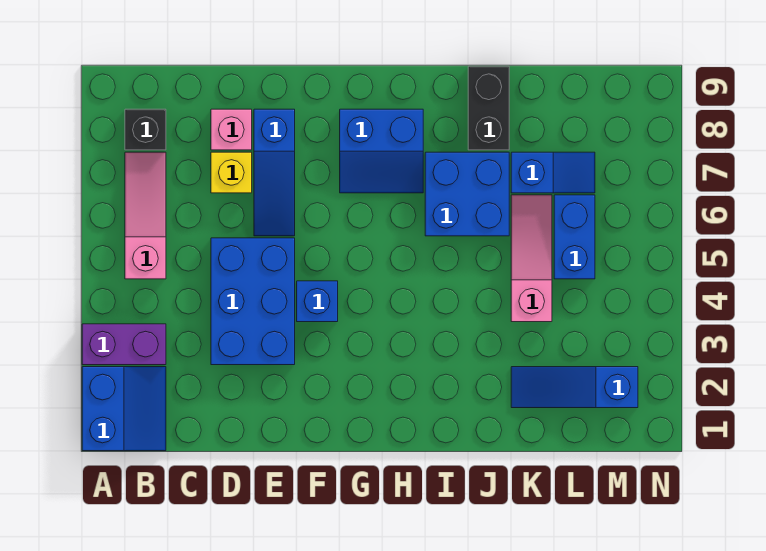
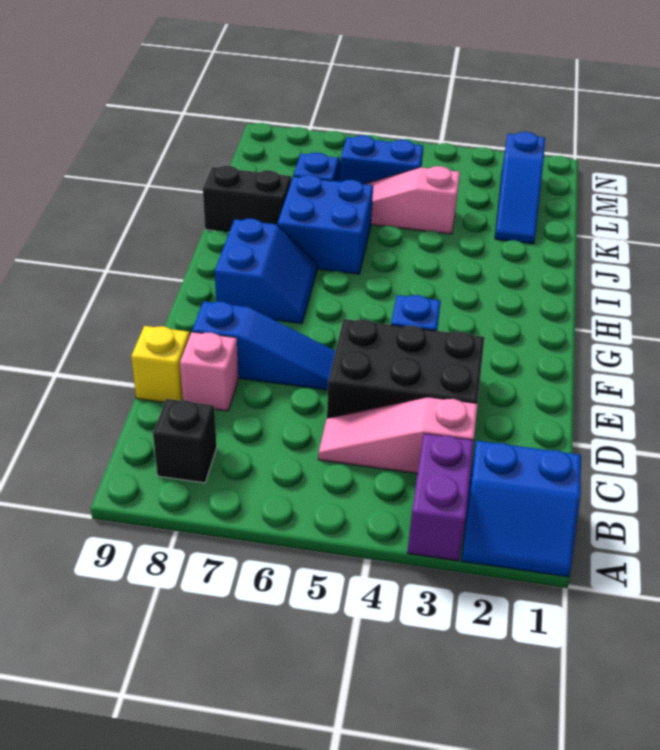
blue 2x2 slope [82,367,166,451] -> blue 2x2 slope turned to [462,441,581,577]
pink 1x3 slope [125,152,166,279] -> pink 1x3 slope moved to [318,397,478,474]
blue 2x3 brick [211,238,295,365] -> black 2x3 brick [327,319,485,418]
yellow 1x1 brick [211,152,252,193] -> yellow 1x1 brick moved to [131,326,190,402]

